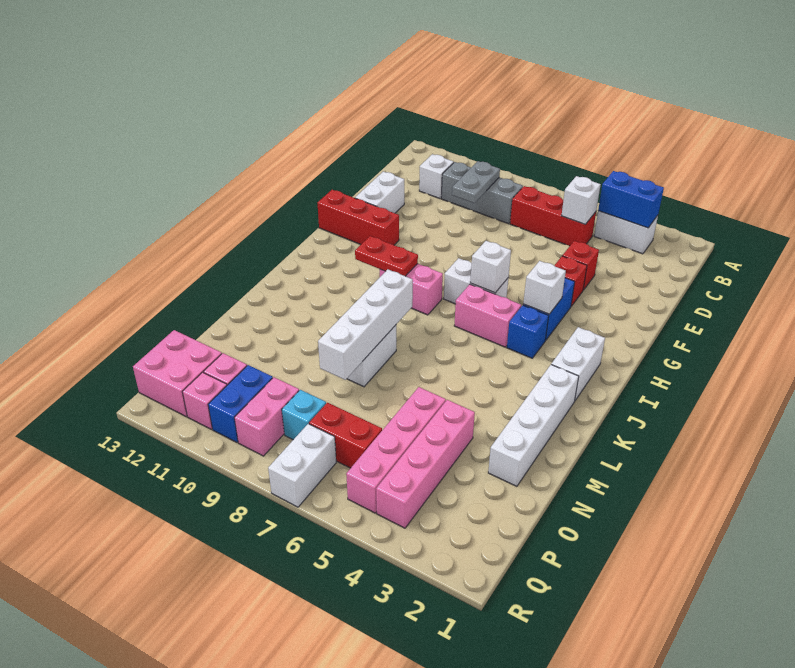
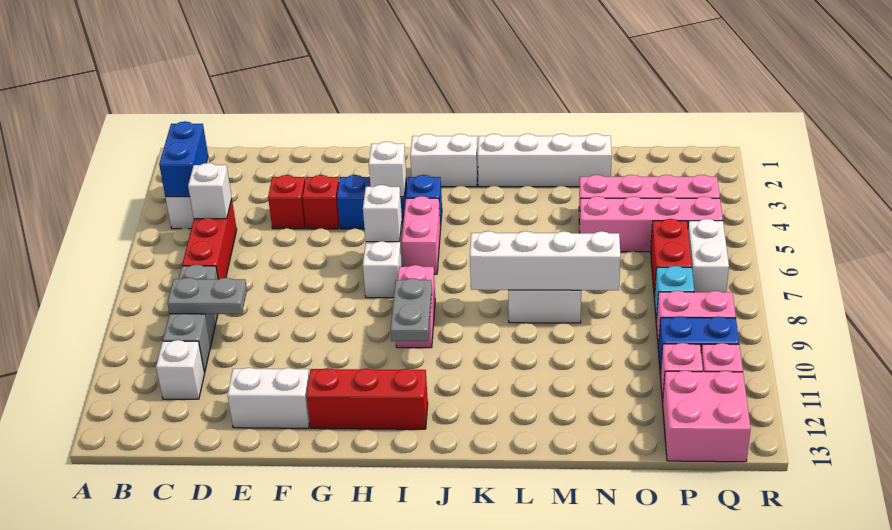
red 1x3 brick [318,190,399,245] -> red 1x3 brick turned to [306,368,428,429]
red 1x2 plate [355,236,418,276] -> grey 1x2 plate [391,278,432,341]
white 1x2 brick [268,424,336,507] -> white 1x2 brick turned to [688,219,729,292]

